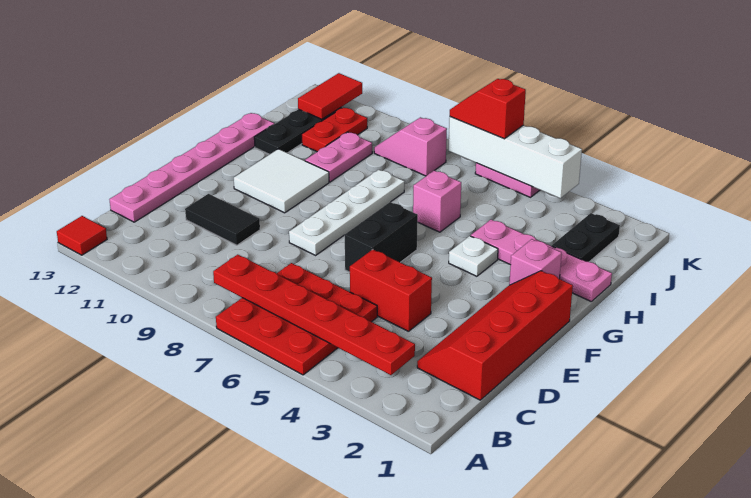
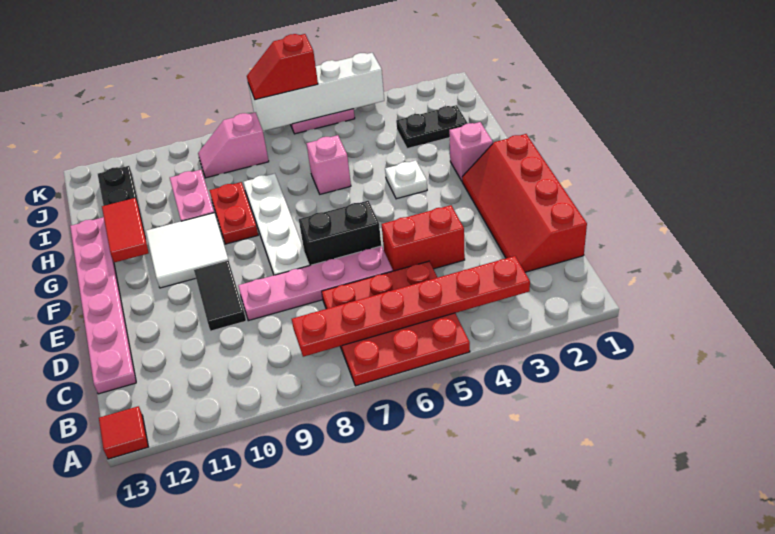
black 1x2 tile [185,194,260,245] -> black 1x2 tile turned to [194,260,246,331]
black 1x2 brick [345,202,418,272] -> black 1x2 brick turned to [299,201,381,265]
pink 1x4 plate [471,220,612,301] -> pink 1x4 plate moved to [238,246,393,321]
black 1x2 plate [552,213,620,262] -> black 1x2 plate turned to [396,105,468,149]
red 1x2 plate [302,108,367,152] -> red 1x2 plate moved to [209,182,258,244]
red 1x2 tile [298,73,362,119] -> red 1x2 tile moved to [102,198,149,263]

